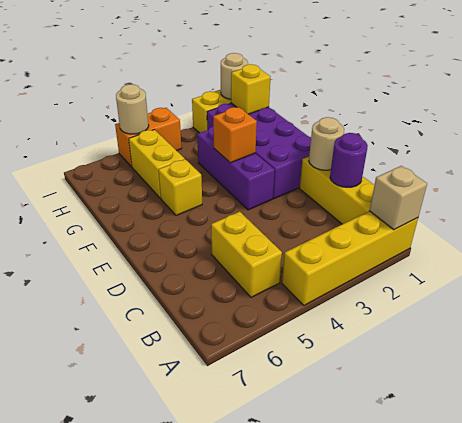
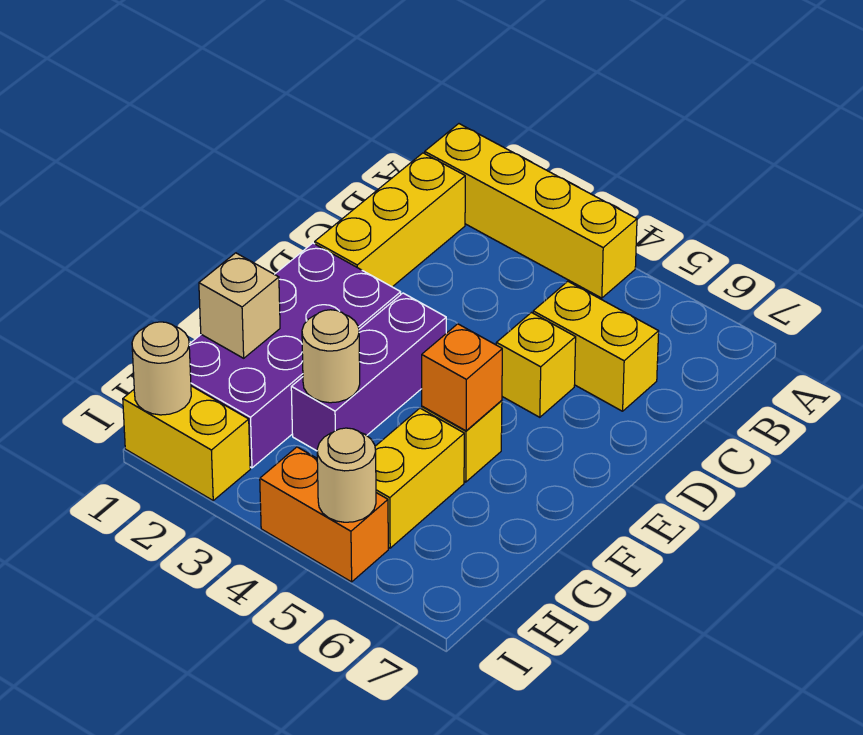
tan 1x1 brick [370,166,427,230] -> tan 1x1 brick moved to [199,253,280,358]
yellow 1x2 brick [211,212,282,297] -> yellow 1x2 brick turned to [533,281,659,411]
purple 1x1 round brick [330,133,368,187] -> none
tan 1x1 round brick [309,117,344,170] -> tan 1x1 round brick moved to [302,310,360,403]
orange 1x1 brick [213,107,257,163] -> orange 1x1 brick moved to [422,324,502,431]
yellow 1x1 brick [231,64,271,114] -> yellow 1x1 brick moved to [496,313,576,417]

